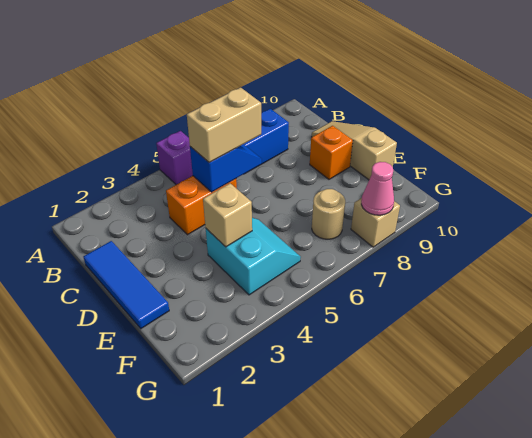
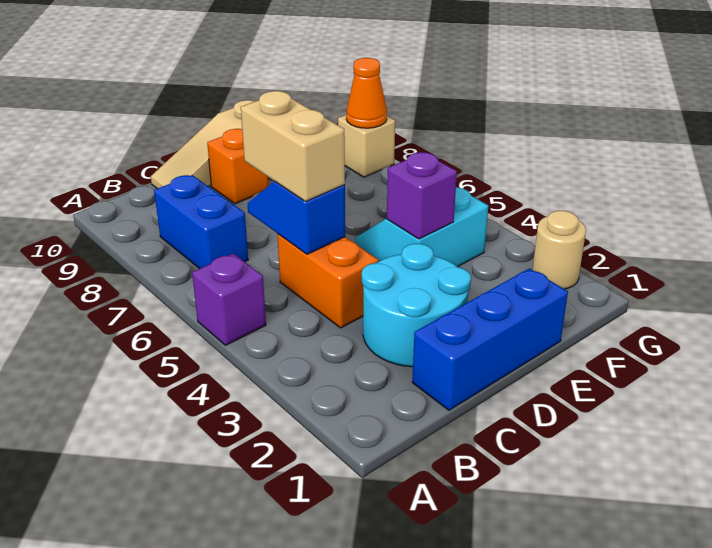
blue 1x3 tile [83,241,169,329] -> blue 1x3 brick [412,268,568,410]
none -> cyan 2x2 round brick [362,244,471,367]
tan 1x1 brick [203,183,252,247] -> purple 1x1 brick [387,152,457,239]
tan 1x1 round brick [312,189,345,239] -> tan 1x1 round brick moved to [532,211,586,289]
pink 1x1 cone [361,162,394,215] -> orange 1x1 cone [346,58,387,128]

